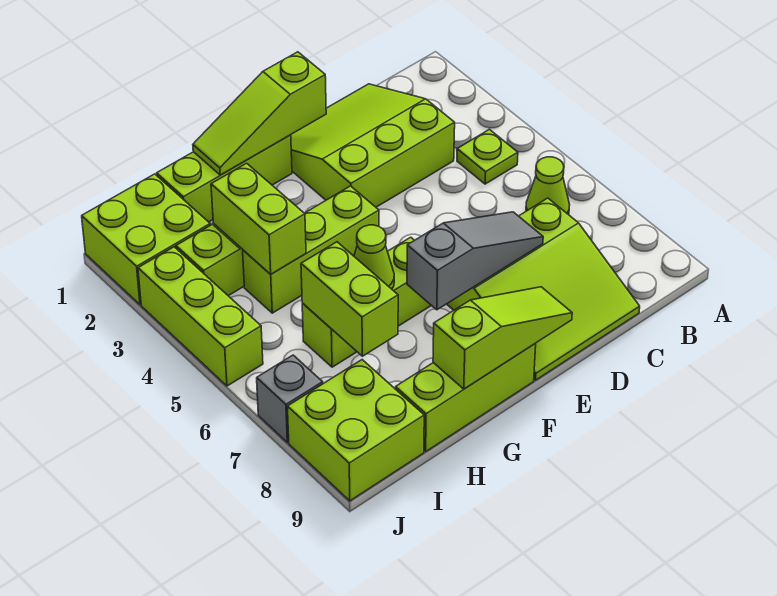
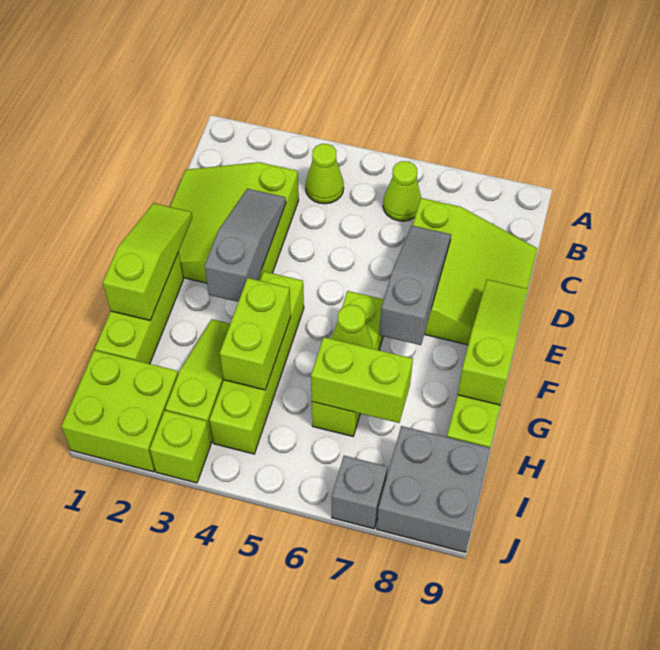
lime 1x1 plate [457,129,518,184] -> lime 1x1 cone [306,144,344,204]
none -> grey 1x3 slope [205,189,286,302]
lime 1x3 slope [193,52,326,175] -> lime 1x3 slope turned to [103,203,192,320]
lime 1x3 brick [243,186,379,313] -> lime 1x4 brick [209,271,304,454]
lime 1x2 brick [211,163,306,274] -> lime 1x2 brick turned to [220,278,291,390]
lime 2x2 brick [287,360,424,501] -> grey 2x2 brick [377,426,490,552]
lime 1x3 brick [138,247,263,386] -> lime 1x1 brick [150,411,211,483]

